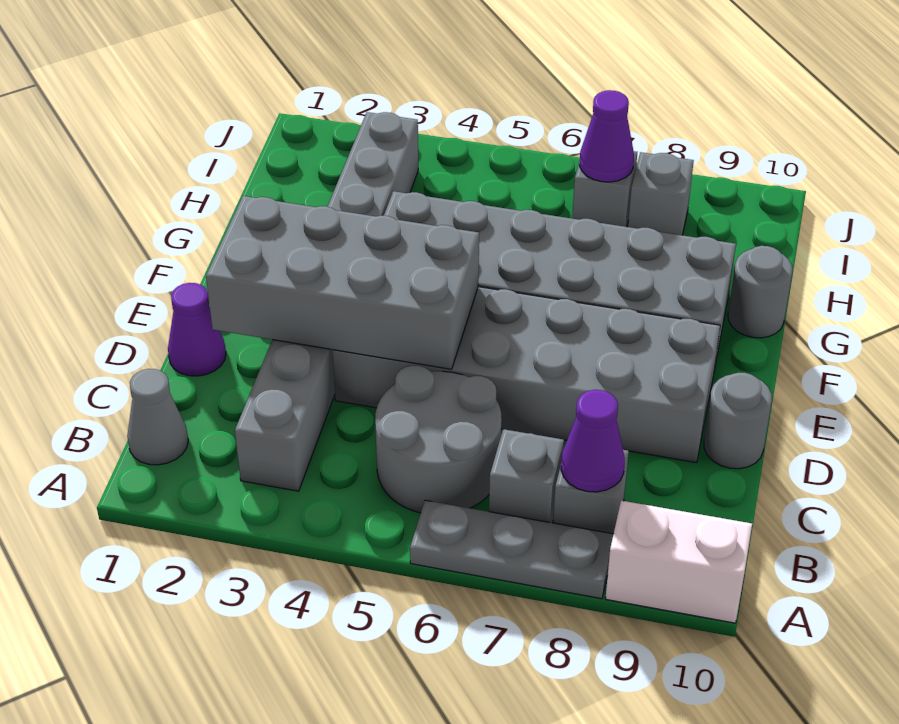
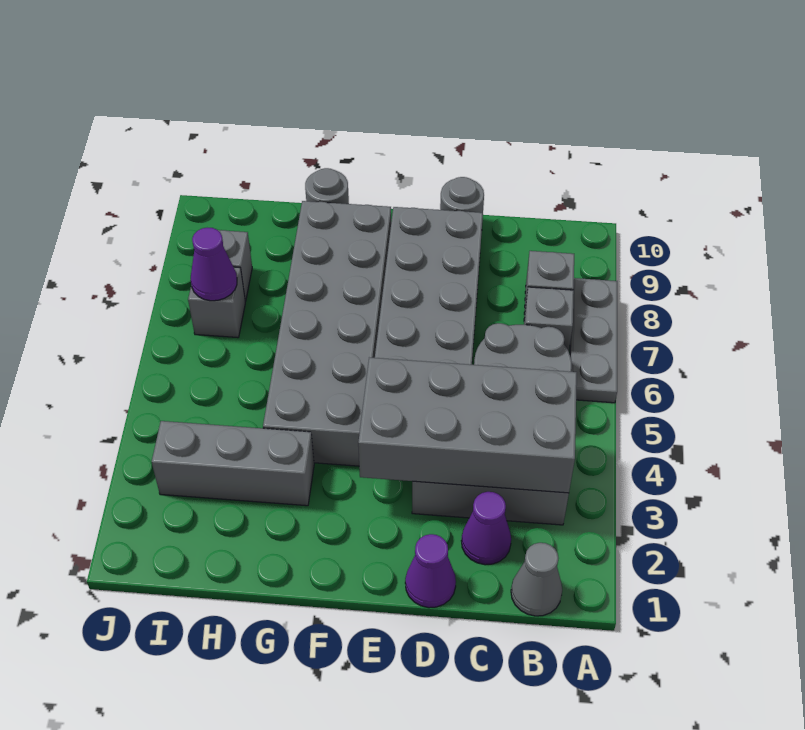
white 1x2 brick [605,501,752,623] -> none
purple 1x1 cone [561,390,625,492] -> purple 1x1 cone moved to [461,492,511,565]
grey 2x4 brick [206,196,479,369] -> grey 2x4 brick turned to [358,358,577,493]

